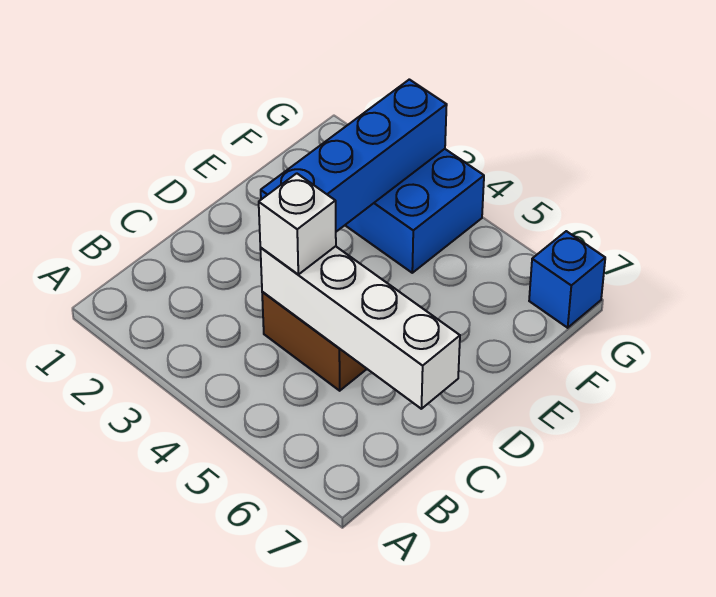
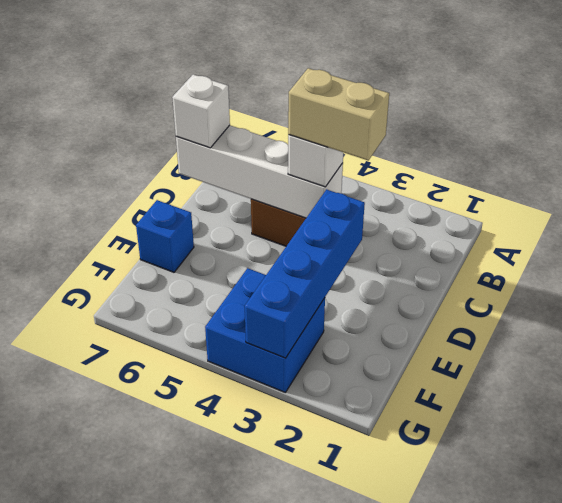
none -> tan 1x2 brick [288,68,389,160]
none -> white 1x1 brick [172,74,230,148]
blue 1x1 brick [529,231,605,328] -> blue 1x1 brick moved to [136,200,194,272]

